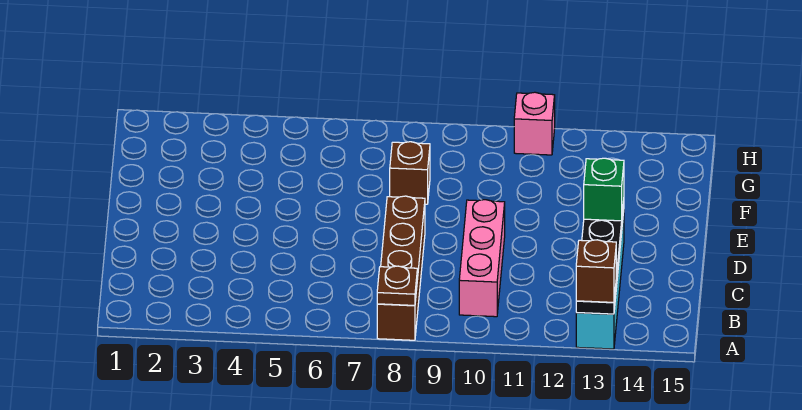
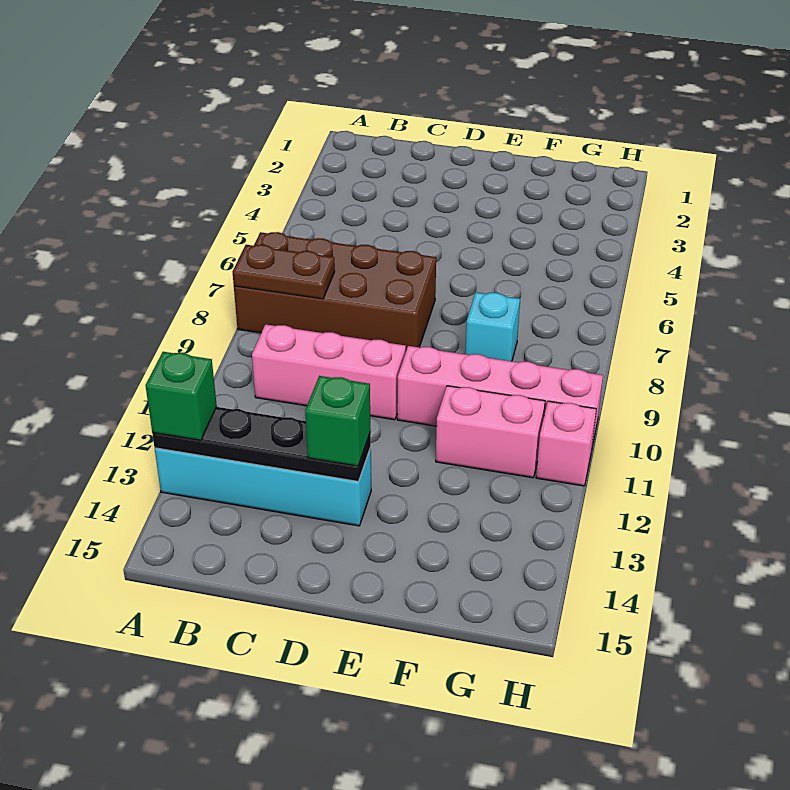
brown 1x4 brick [377,196,425,340] -> brown 2x4 brick [234,232,436,350]
brown 1x1 plate [377,266,417,305] -> brown 1x2 plate [232,245,335,299]
brown 1x1 brick [576,240,616,302] -> green 1x1 brick [145,352,217,440]
none -> pink 1x4 brick [397,346,603,446]
brown 1x1 brick [390,142,430,204] -> cyan 1x1 brick [465,292,520,361]
none -> pink 1x2 brick [436,386,545,478]

